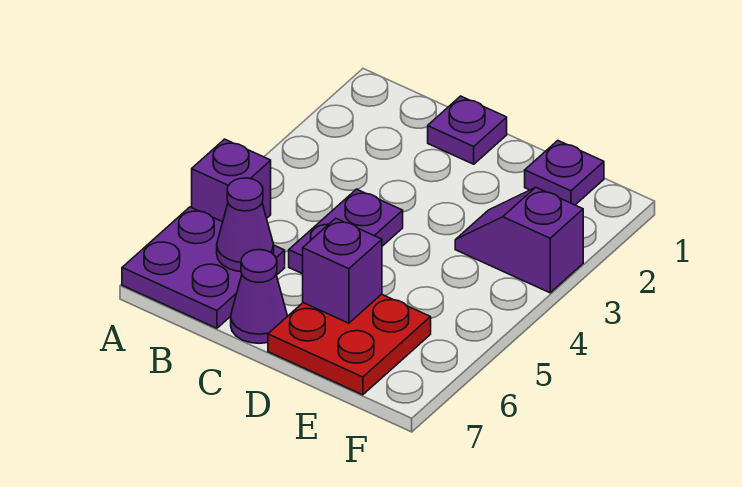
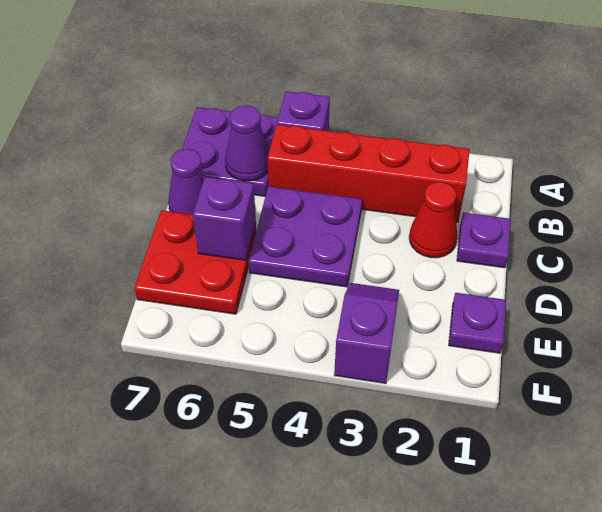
none -> red 1x4 brick [267,125,470,222]
none -> red 1x1 cone [409,182,458,258]
purple 1x2 plate [289,189,403,274] -> purple 2x2 plate [249,186,362,287]

